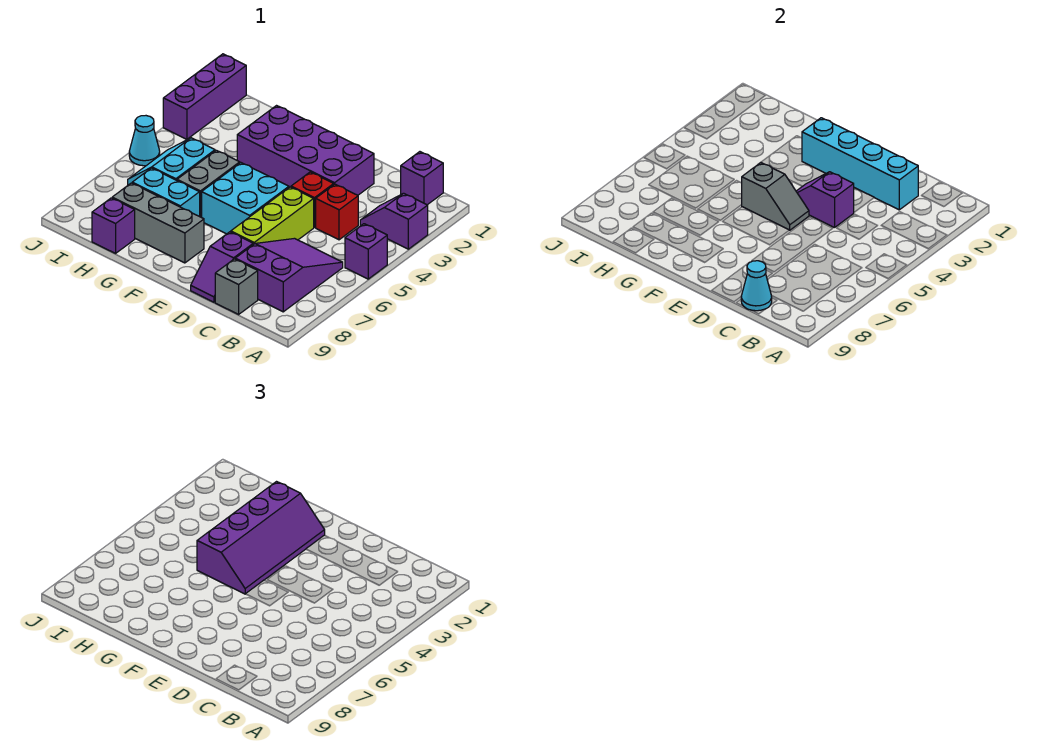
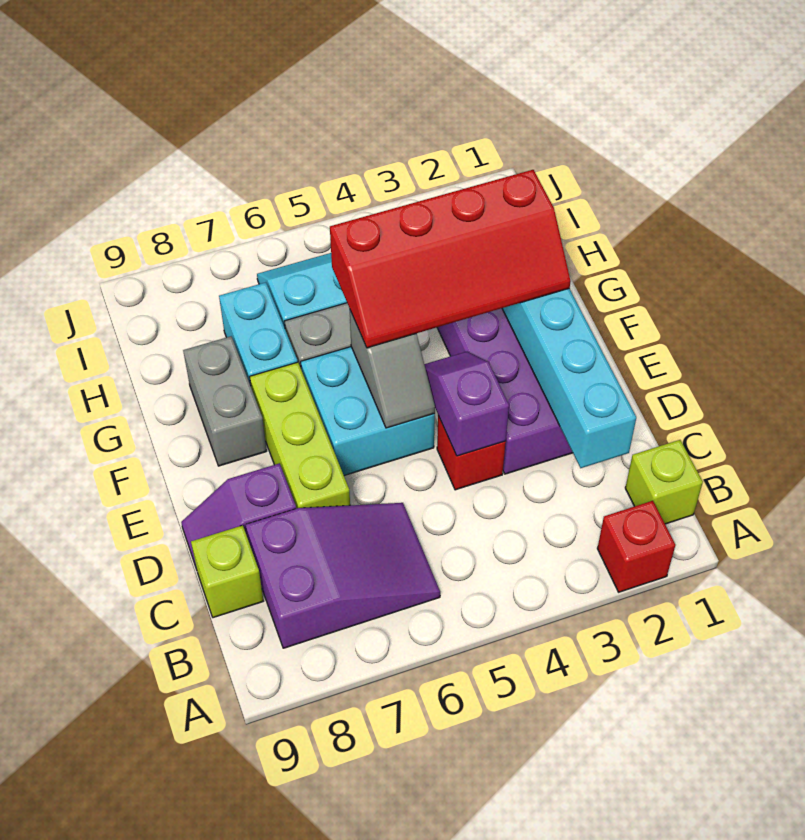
purple 1x2 slope [360,193,428,249] -> none
purple 1x1 brick [345,224,387,279] -> none
purple 1x1 brick [401,152,443,205] -> lime 1x1 brick [625,440,703,524]
red 1x1 brick [316,184,358,240] -> red 1x1 brick moved to [597,501,675,592]
grey 1x1 brick [215,259,258,314] -> lime 1x1 brick [191,525,264,618]
cyan 1x1 cone [741,261,772,311] -> none
lime 1x3 brick [231,187,314,245] -> lime 1x3 brick turned to [250,362,350,509]
purple 2x4 slope [197,482,325,594] -> red 2x4 slope [330,170,571,348]
grey 1x3 brick [112,183,204,263] -> grey 1x2 brick [183,336,267,466]
purple 1x1 brick [92,198,135,253] -> none
purple 1x3 brick [163,54,246,139] -> none
cyan 1x1 cone [129,116,160,166] -> none

